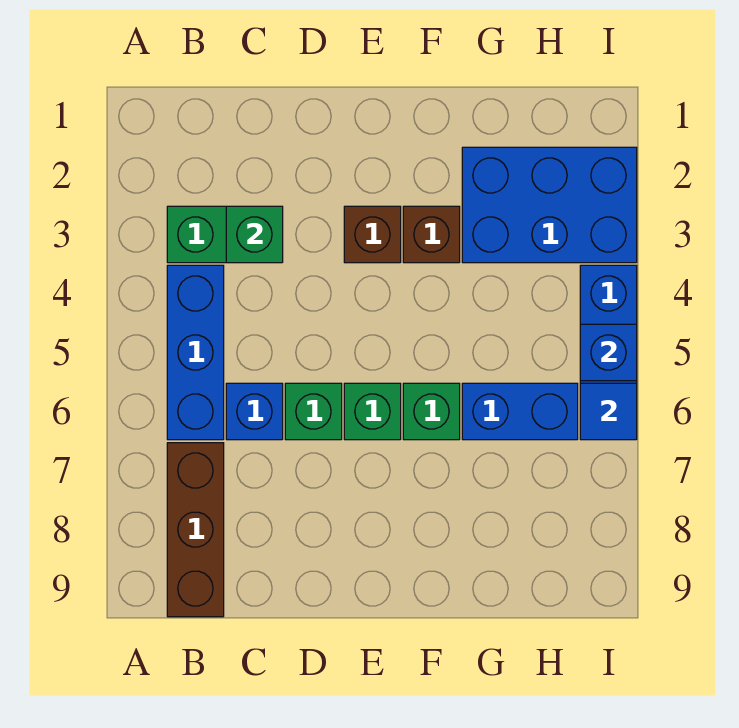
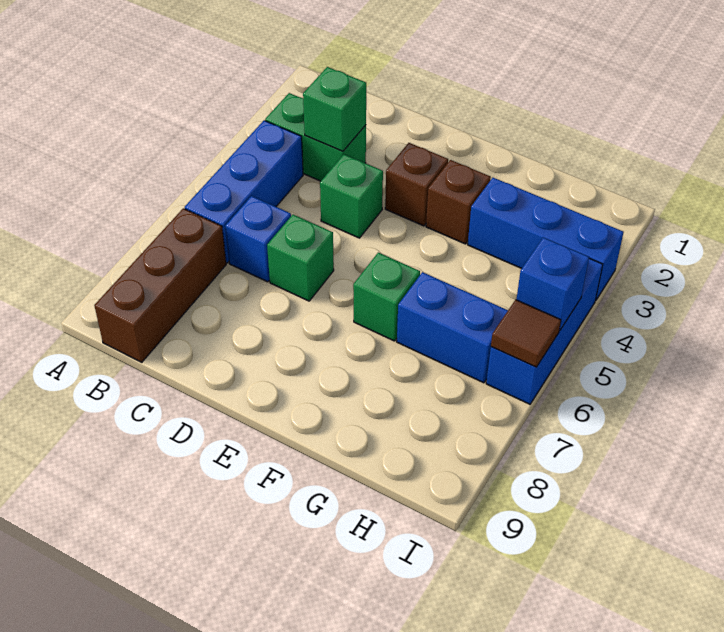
green 1x1 brick [344,383,401,440] -> green 1x1 brick moved to [320,154,383,238]
blue 2x3 brick [462,147,637,263] -> blue 1x3 brick [468,178,623,301]
blue 1x1 tile [580,383,637,440] -> brown 1x1 tile [491,300,561,367]

